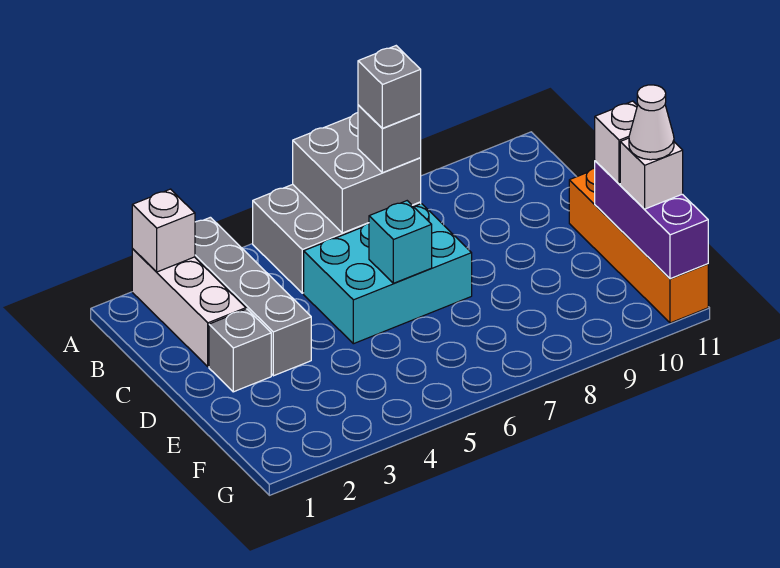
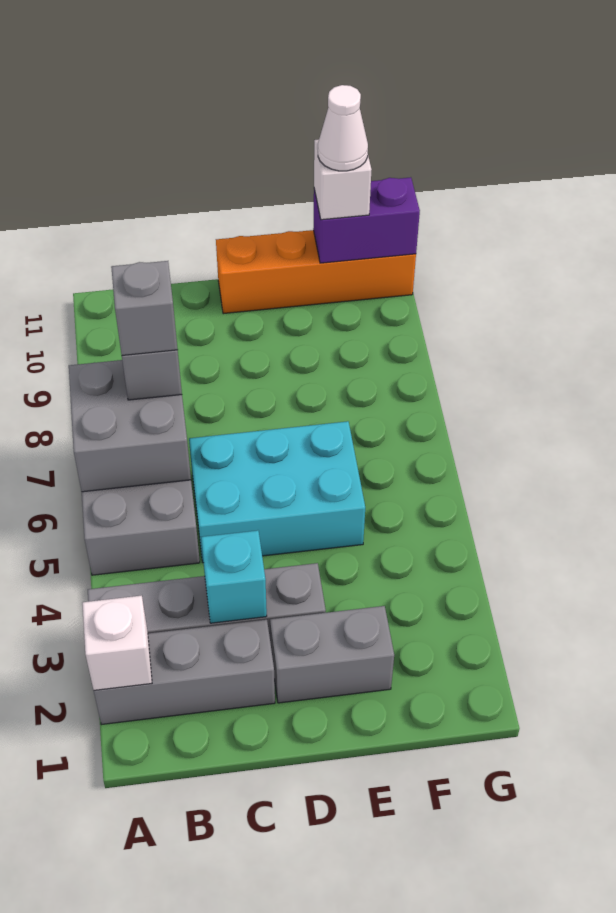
white 1x3 brick [132,249,246,367] -> grey 1x3 brick [94,620,275,725]
cyan 2x3 brick [304,204,472,344] -> cyan 2x3 brick turned to [189,421,365,563]
grey 1x1 brick [209,309,271,392] -> grey 1x2 brick [270,606,394,703]
cyan 1x1 brick [369,201,432,283] -> cyan 1x1 brick moved to [201,530,267,623]
purple 1x3 brick [595,161,708,279] -> purple 1x2 brick [313,177,420,263]
white 1x1 brick [595,101,637,184] -> none

